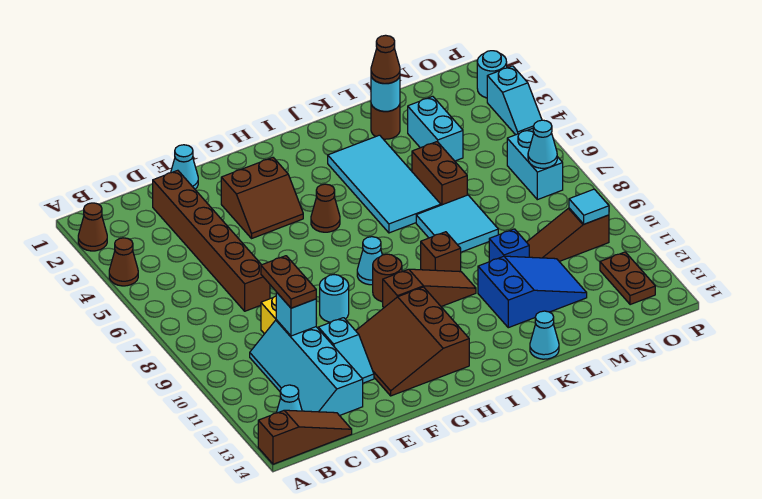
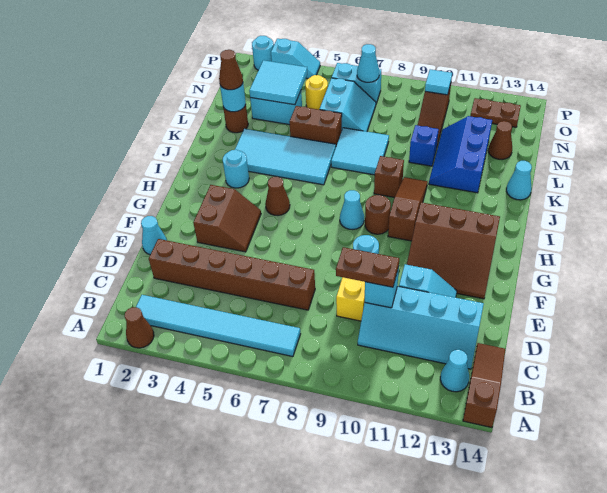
brown 1x1 cone [109,238,138,286] -> brown 1x1 cone moved to [488,121,512,159]
none -> cyan 1x6 tile [136,295,300,357]
none -> cyan 1x1 round brick [223,150,249,188]
blue 2x3 slope [478,256,587,328] -> blue 2x3 slope turned to [429,116,492,193]
none -> cyan 2x2 tile [249,60,307,105]
none -> cyan 2x2 slope [320,78,376,132]
none -> yellow 1x1 round brick [305,75,328,110]

